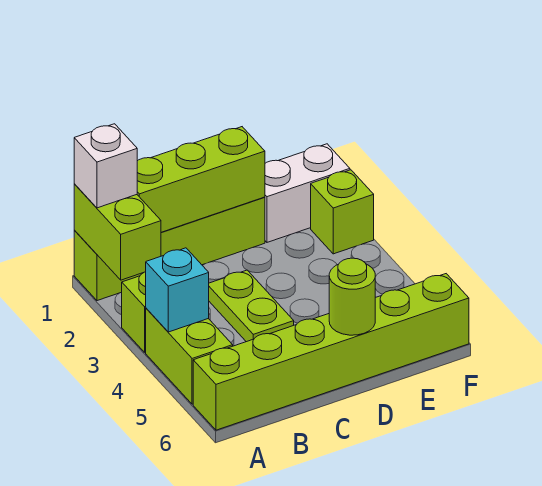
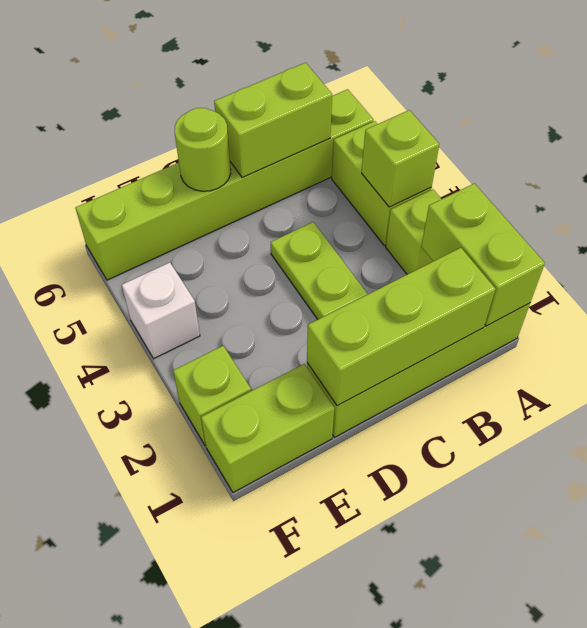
white 1x1 brick [74,124,137,208] -> white 1x1 brick moved to [122,262,200,359]
cyan 1x1 brick [146,248,209,332] -> lime 1x1 brick [362,110,439,207]
none -> lime 1x2 brick [214,63,332,178]
white 1x2 brick [265,144,350,242] -> lime 1x2 brick [201,364,334,493]

